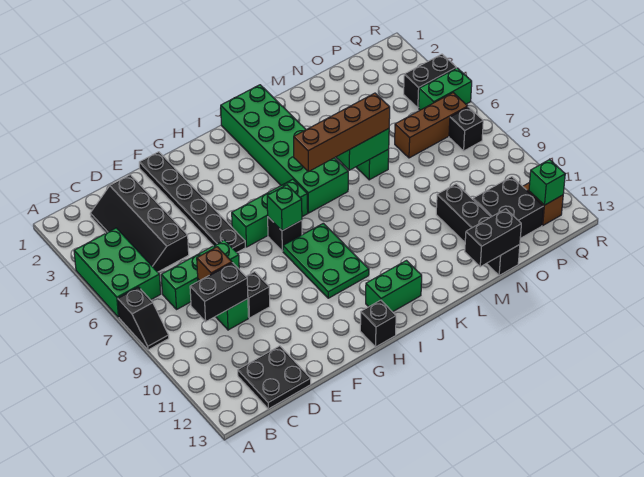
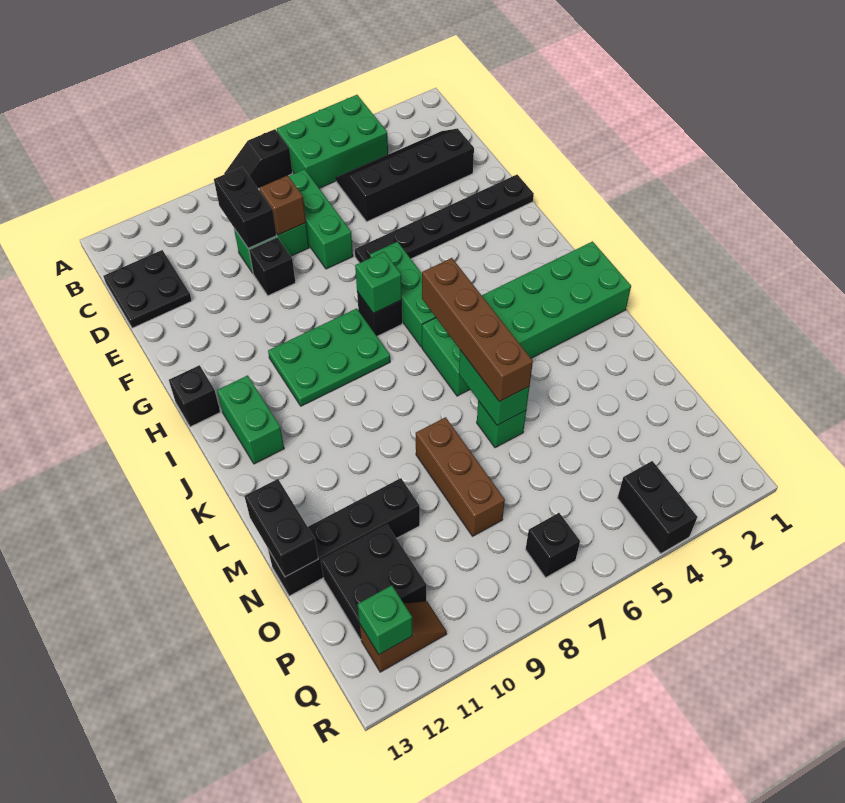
brown 1x3 brick [395,93,468,158] -> brown 1x3 brick moved to [416,417,505,536]
green 1x2 brick [419,68,472,110] -> none

